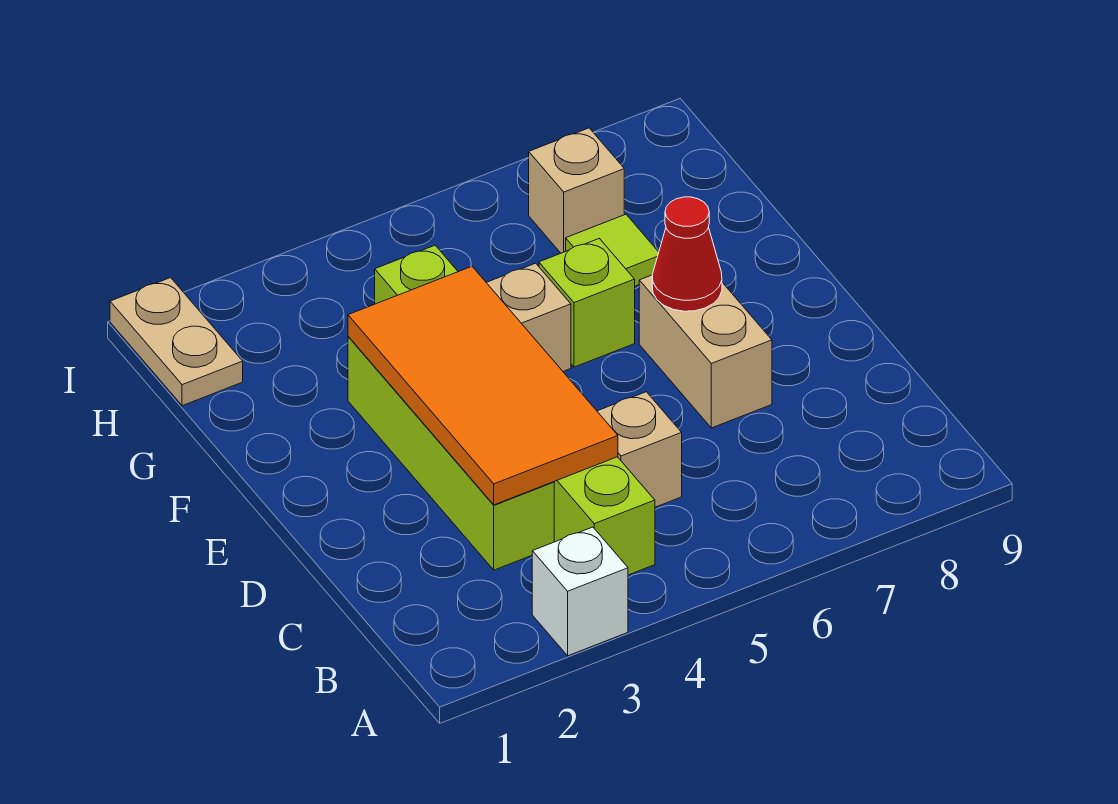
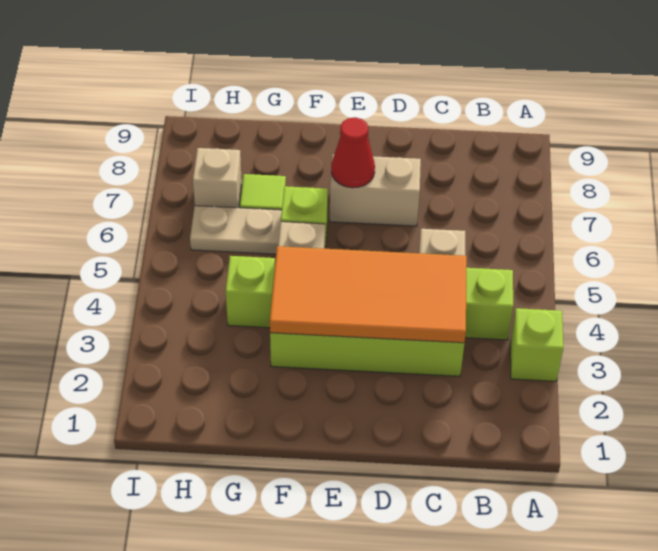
white 1x1 brick [532,527,628,656] -> lime 1x1 brick [510,308,563,381]
tan 1x2 plate [110,278,243,406] -> tan 1x2 plate moved to [190,206,282,254]

